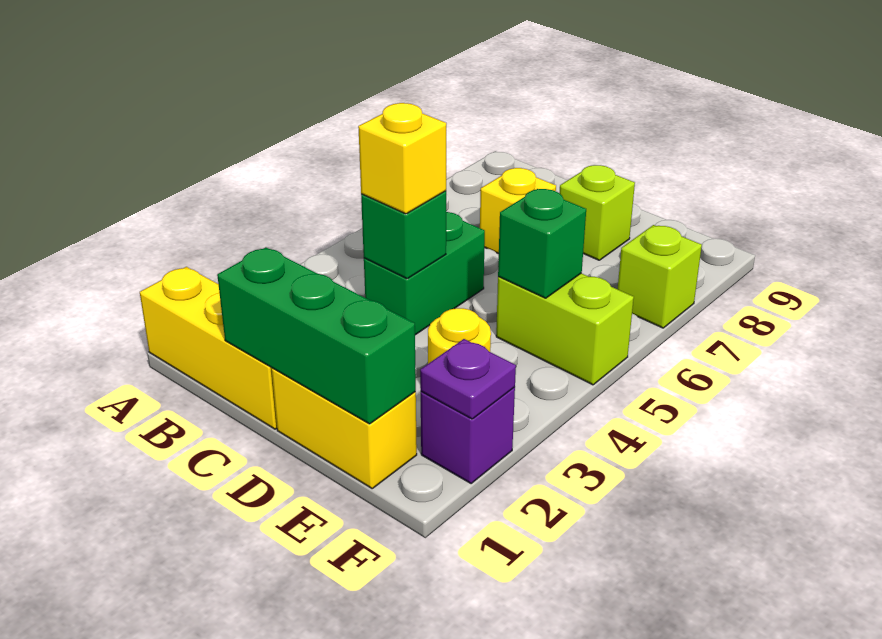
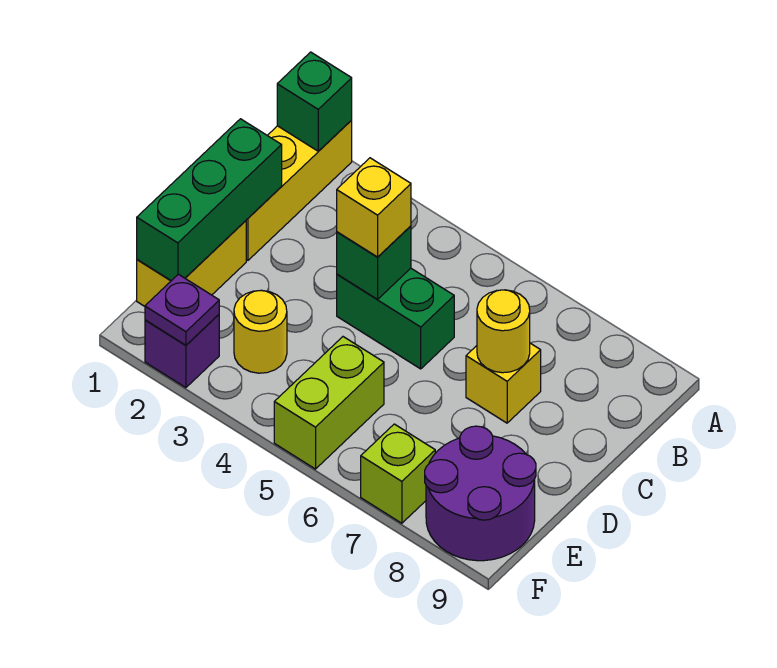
none -> yellow 1x1 round brick [477,290,530,373]
lime 1x1 brick [559,165,635,260] -> none
green 1x1 brick [498,189,586,298] -> green 1x1 brick moved to [277,52,352,151]
none -> purple 2x2 round brick [425,426,536,561]

